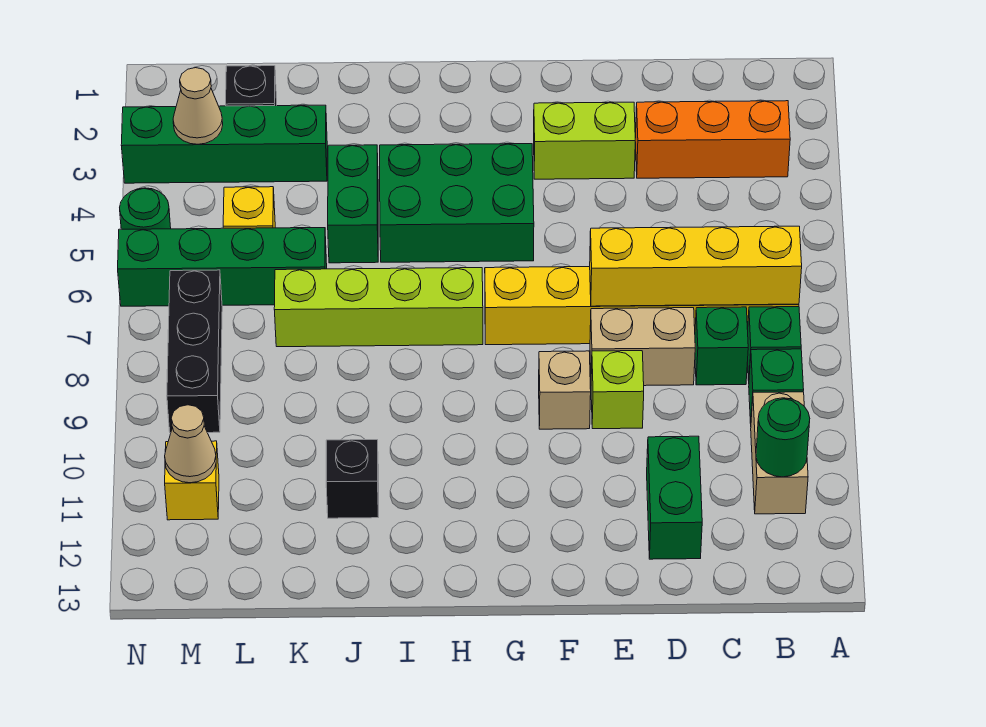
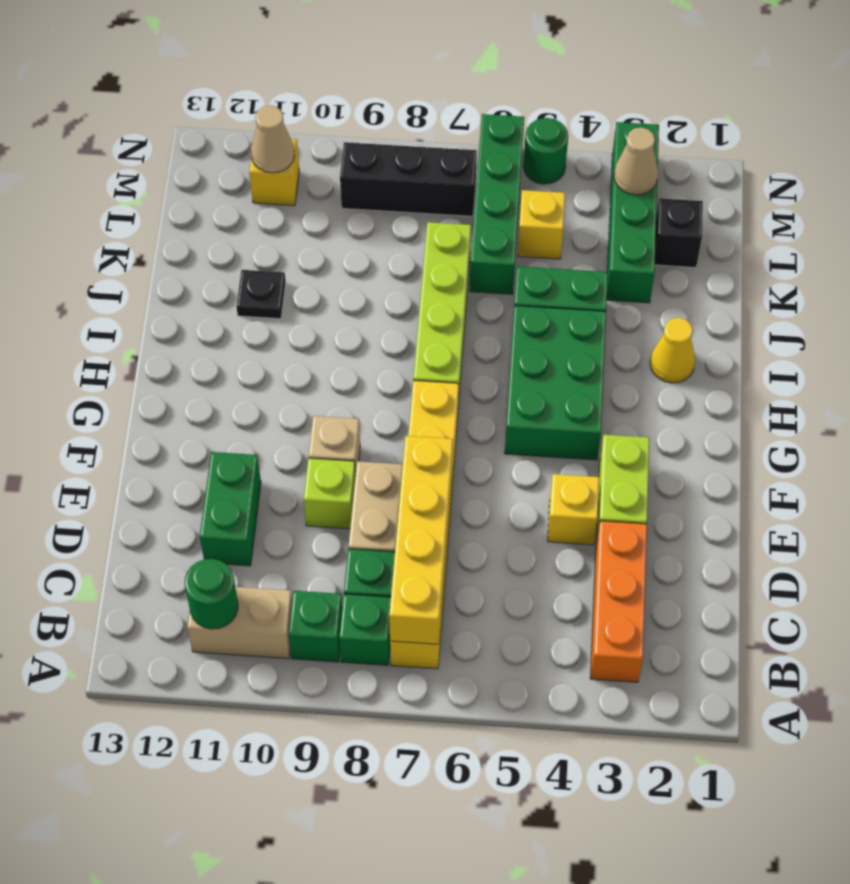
green 1x2 brick [647,436,702,559] -> green 1x2 brick turned to [200,452,261,566]
none -> yellow 1x1 brick [548,474,599,545]
none -> yellow 1x1 cone [650,318,695,383]
black 1x1 brick [326,440,379,518] -> black 1x1 plate [236,270,286,319]

